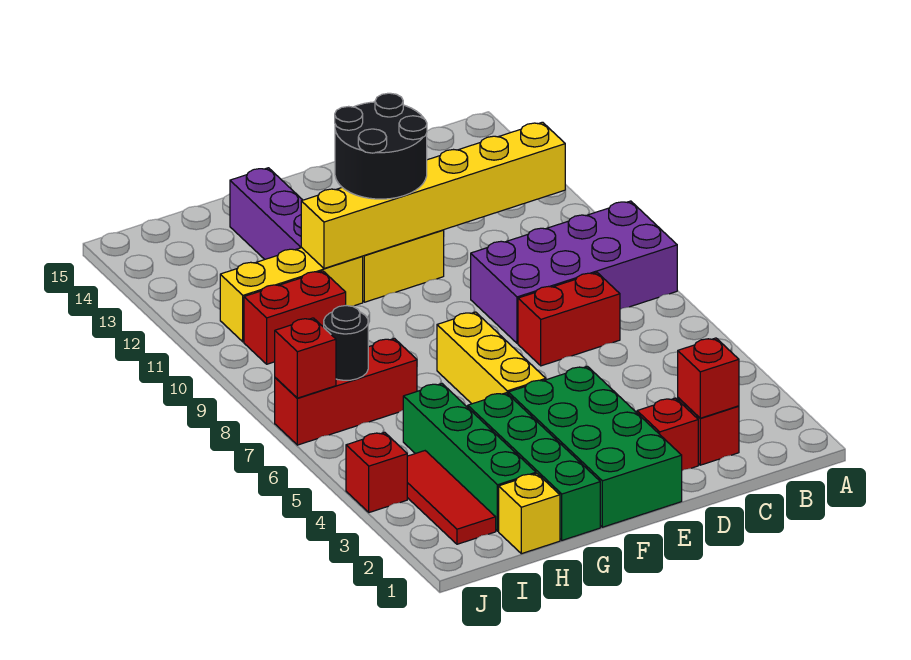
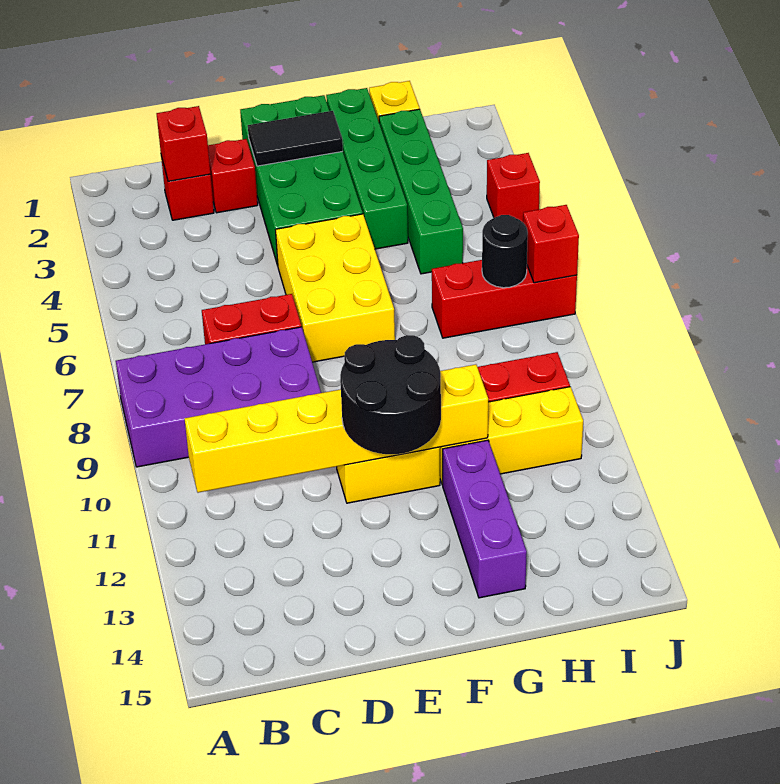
none -> black 1x2 tile [248,111,343,166]
yellow 1x3 brick [437,312,546,404] -> yellow 2x3 brick [276,214,395,362]
red 1x3 tile [407,451,496,544] -> none

